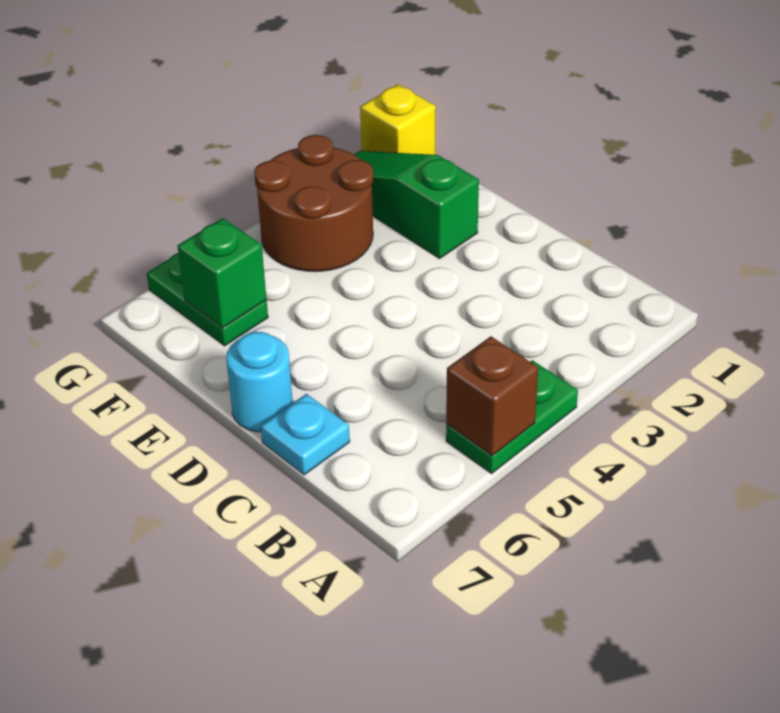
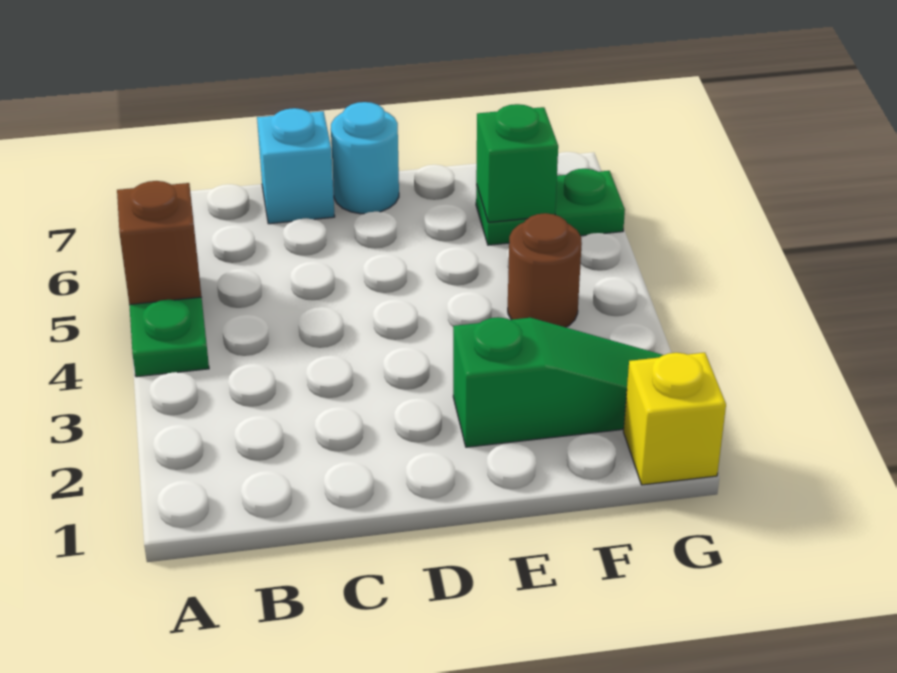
cyan 1x1 plate [261,394,350,475] -> cyan 1x1 brick [257,108,335,224]
brown 2x2 round brick [254,135,373,272] -> brown 1x1 round brick [508,213,582,327]

